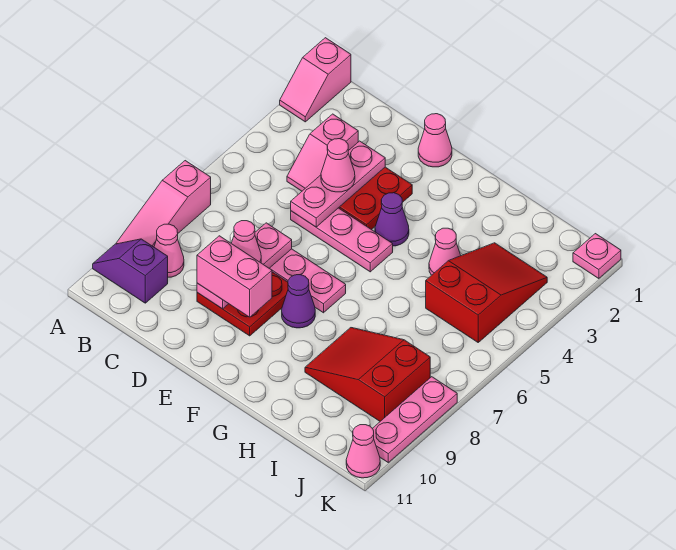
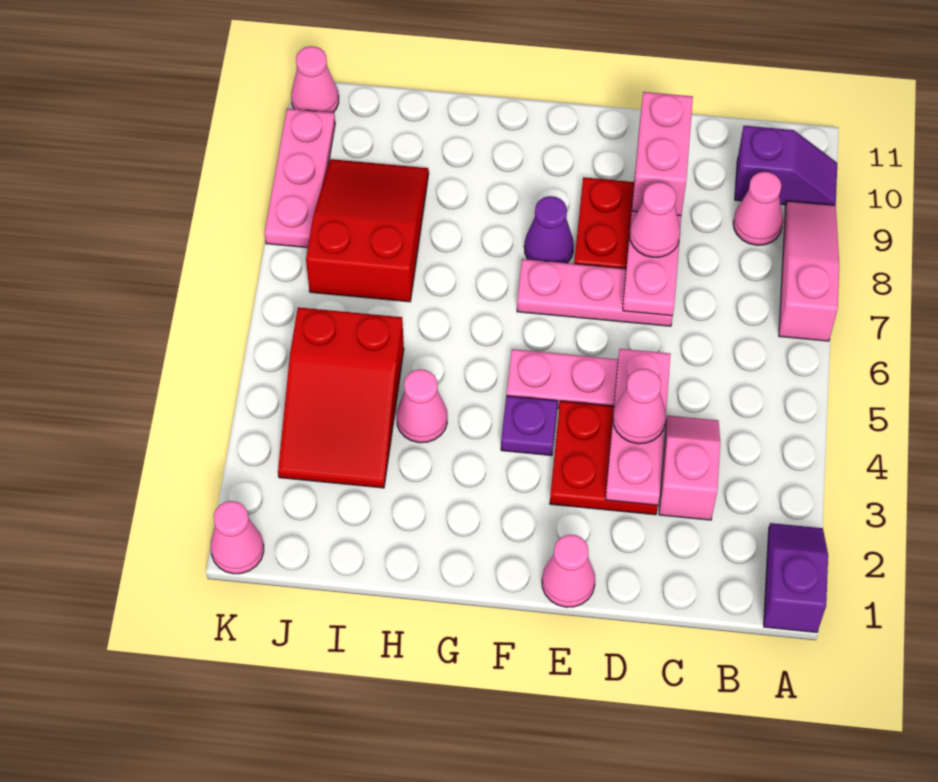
pink 1x2 slope [280,38,351,122] -> purple 1x2 slope [764,523,828,632]
pink 1x2 brick [197,236,272,317] -> pink 1x2 brick turned to [632,92,693,216]
purple 1x1 cone [375,193,409,246] -> purple 1x1 plate [501,396,557,456]
red 2x3 slope [305,328,430,421] -> red 2x3 slope turned to [306,159,429,302]
pink 1x1 plate [573,234,621,279] -> pink 1x1 cone [211,501,264,574]

